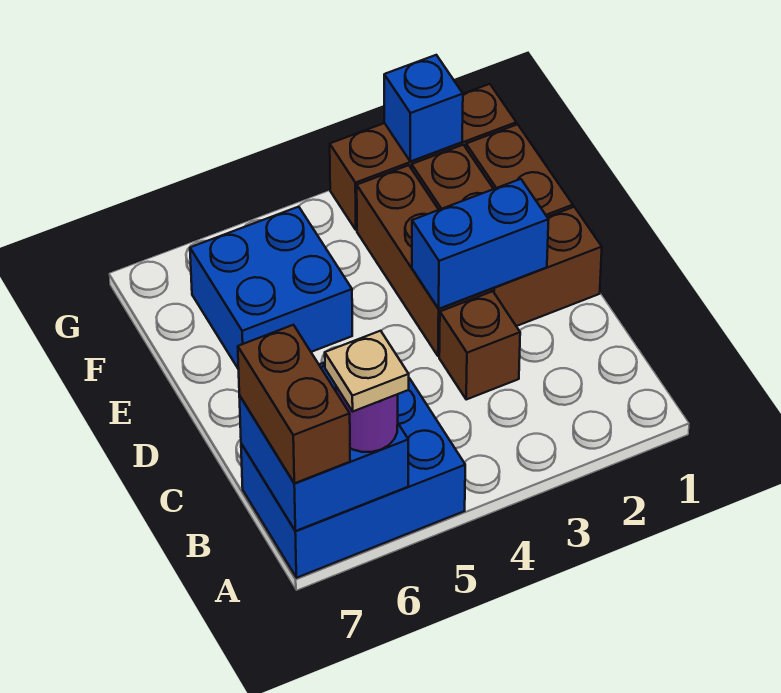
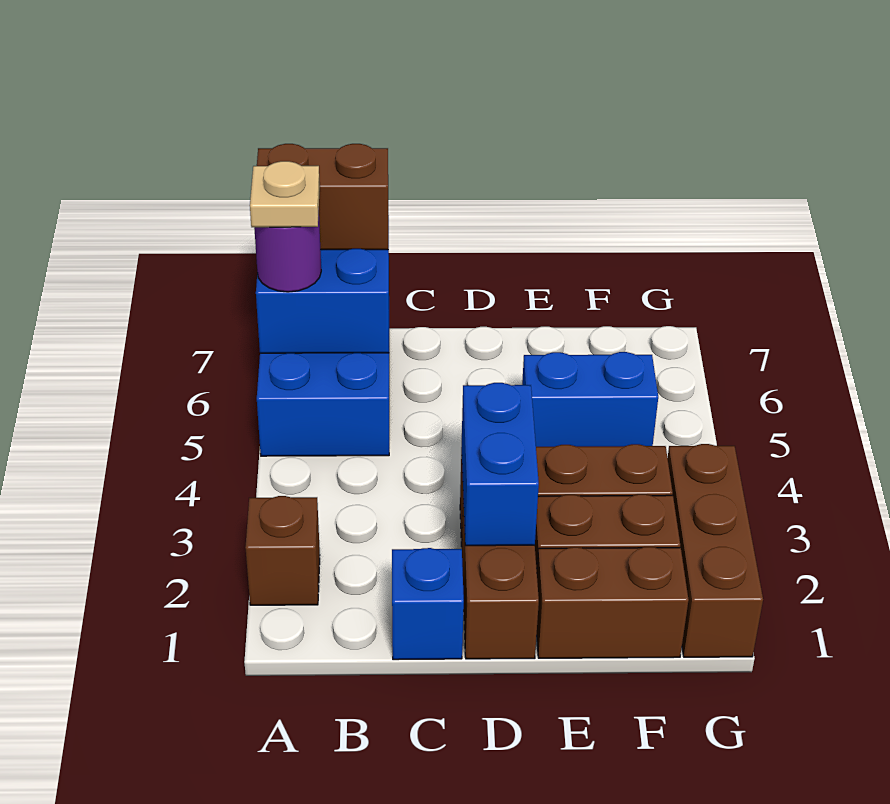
brown 1x1 brick [439,291,520,399] -> brown 1x1 brick moved to [245,496,320,605]
blue 2x2 brick [190,207,352,369] -> blue 1x2 brick [522,352,658,447]
blue 1x1 brick [384,55,463,161] -> blue 1x1 brick moved to [392,548,464,660]

